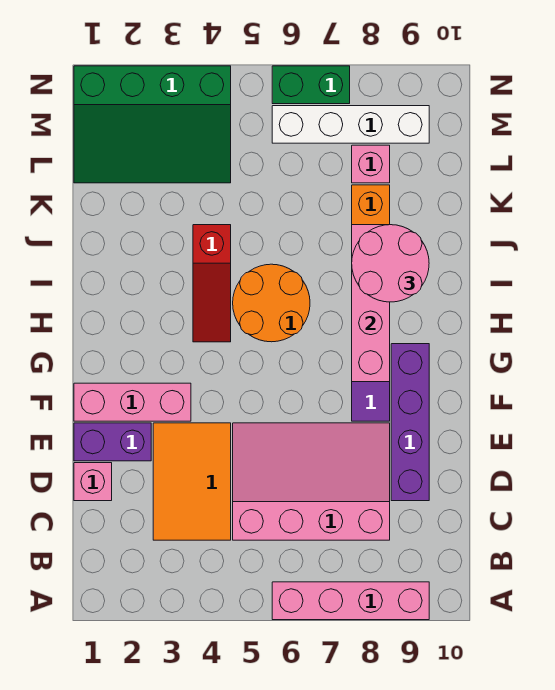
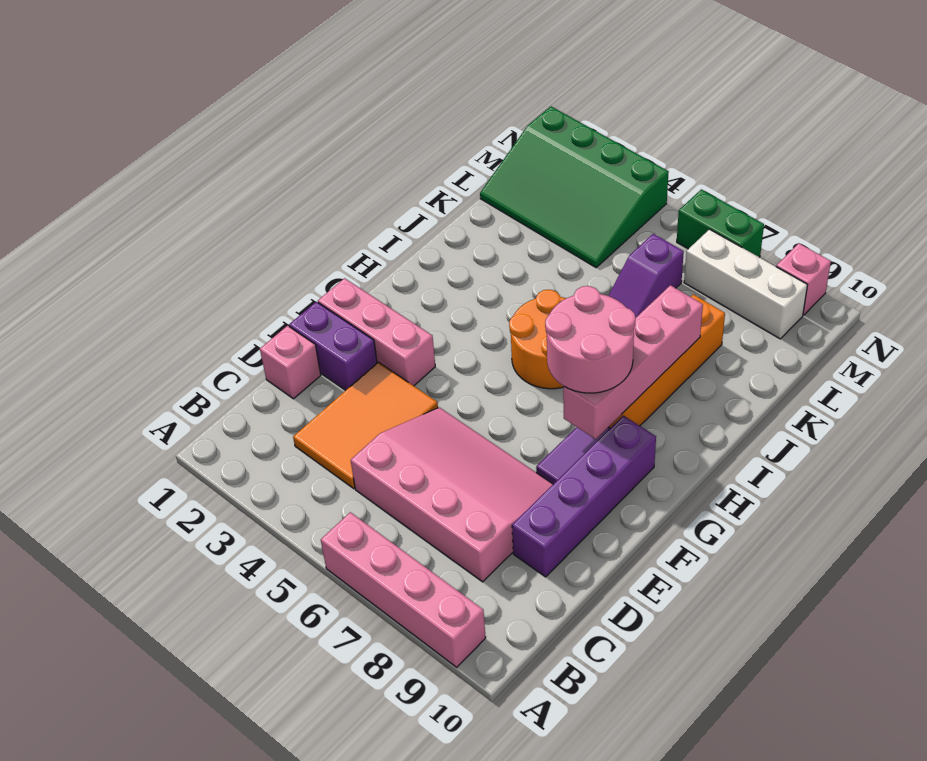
red 1x3 slope [193,225,231,342] -> none
pink 2x2 round brick [352,225,429,302] -> pink 2x2 round brick moved to [545,286,636,393]
none -> purple 1x2 slope [609,234,684,318]
pink 1x1 brick [352,145,390,183] -> pink 1x1 brick moved to [776,243,831,315]
white 1x4 brick [272,106,429,143] -> white 1x3 brick [684,229,807,339]

